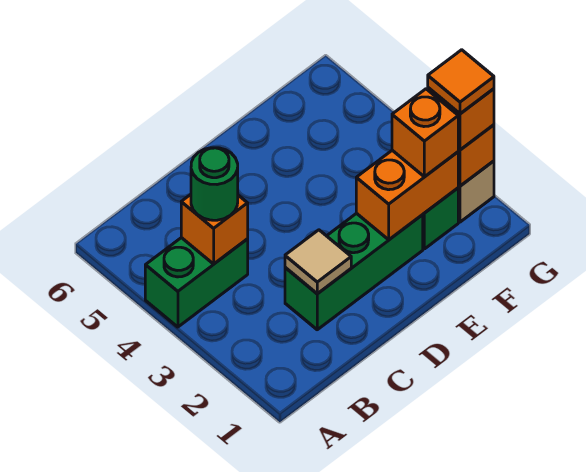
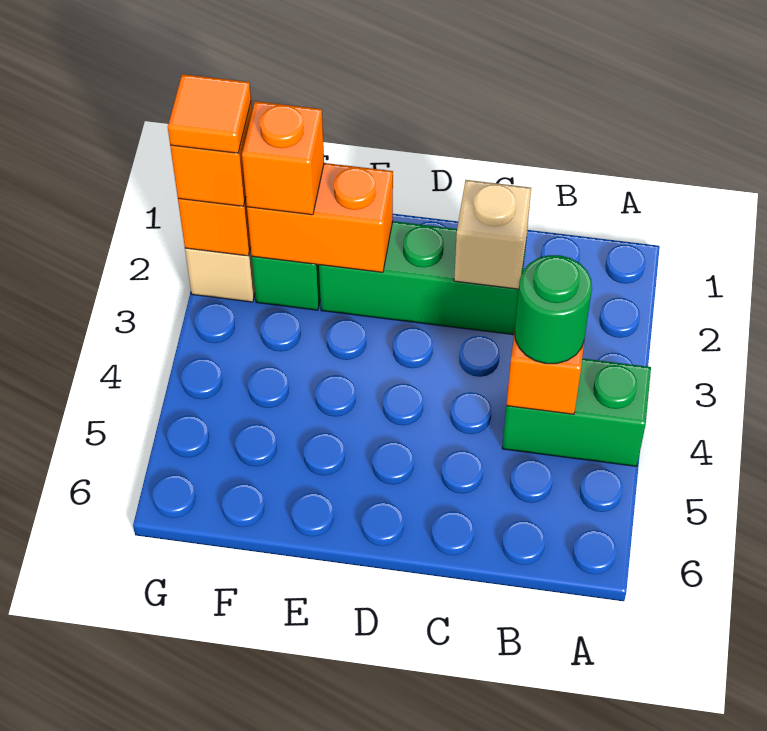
tan 1x1 tile [285,230,351,294] -> tan 1x1 brick [454,180,531,289]

